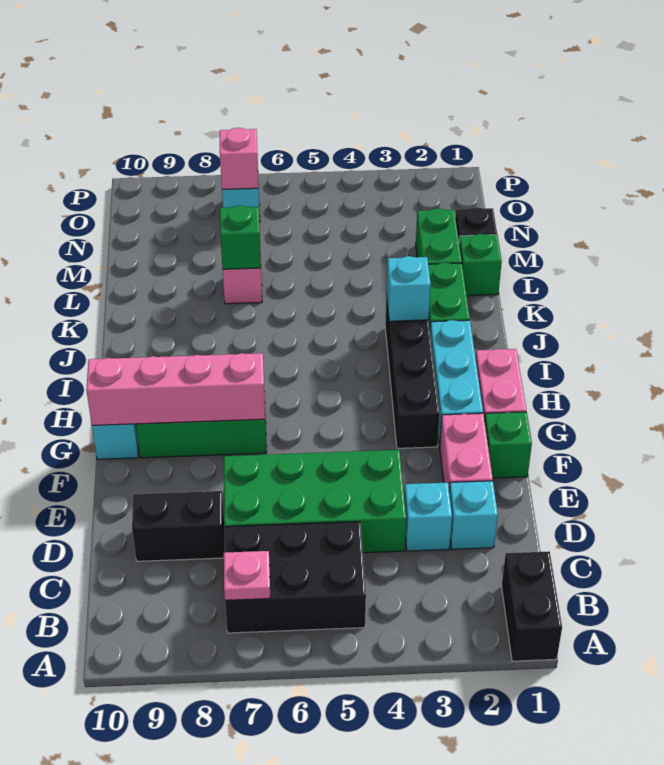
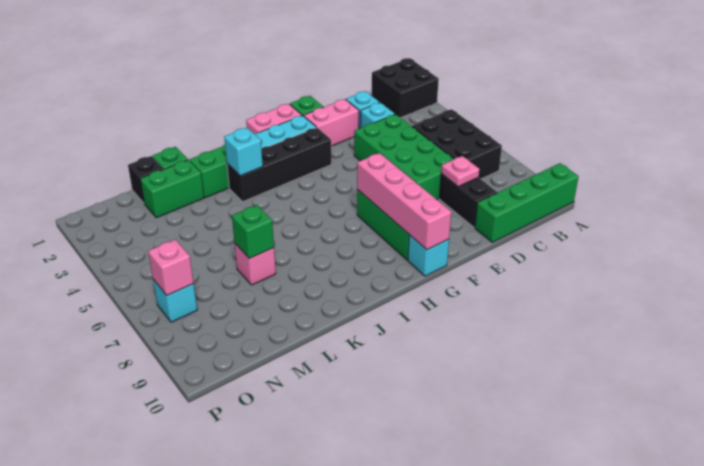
black 1x2 brick [502,551,562,661] -> black 2x2 brick [372,58,439,118]
none -> green 1x4 brick [475,163,579,242]
pink 1x1 plate [224,551,270,600] -> pink 1x1 plate moved to [441,156,479,187]

